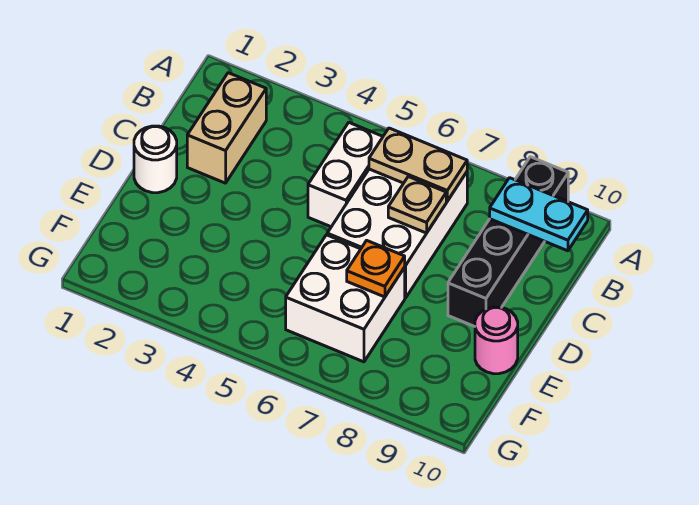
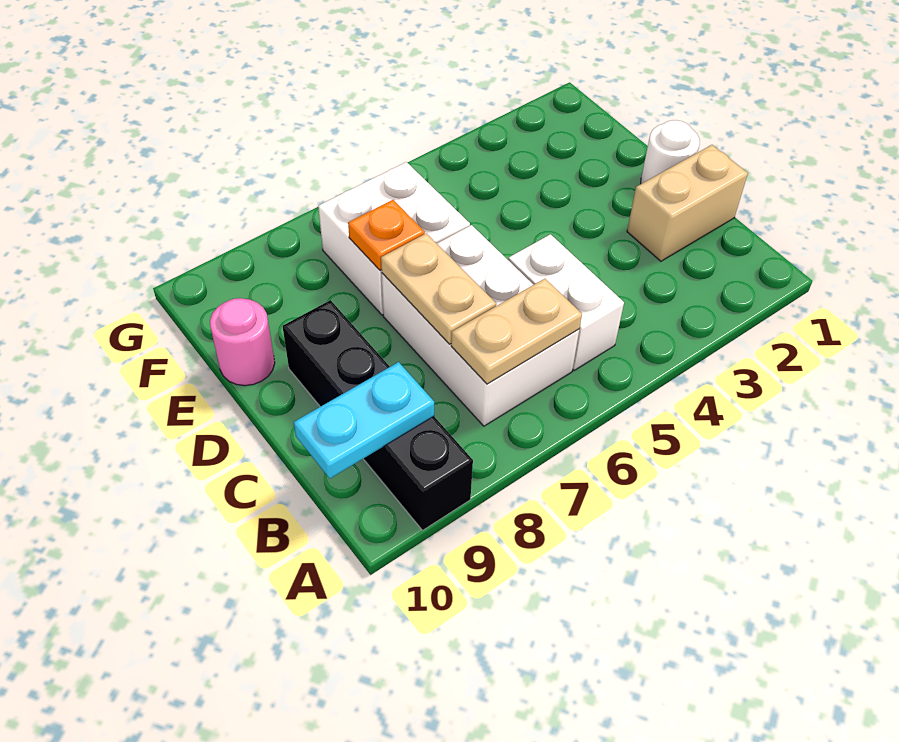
tan 1x2 brick [187,73,266,183] -> tan 1x2 brick turned to [627,145,748,261]
tan 1x1 plate [388,177,446,233] -> tan 1x2 plate [381,233,496,344]

